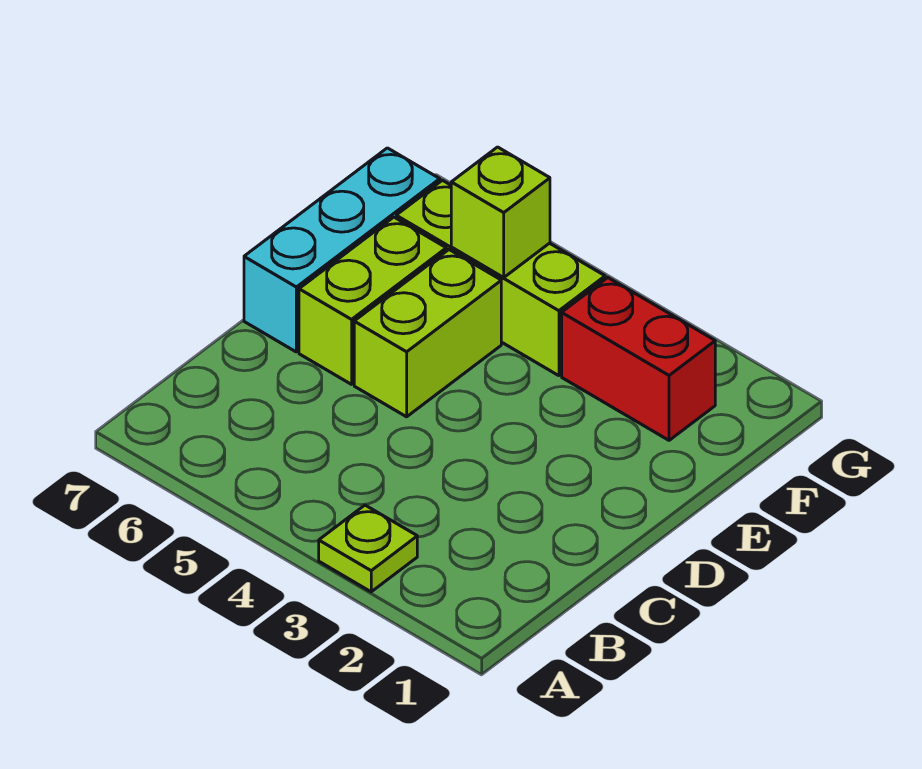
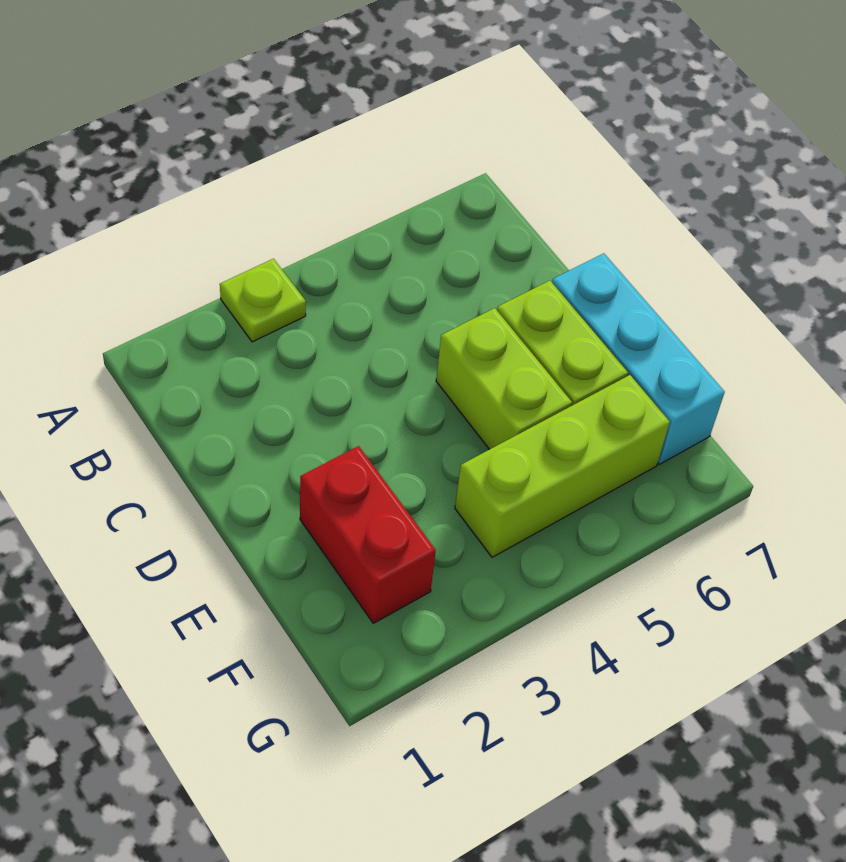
red 1x2 brick [562,278,715,440] -> red 1x2 brick turned to [300,446,436,623]
lime 1x1 brick [451,147,550,277] -> none

